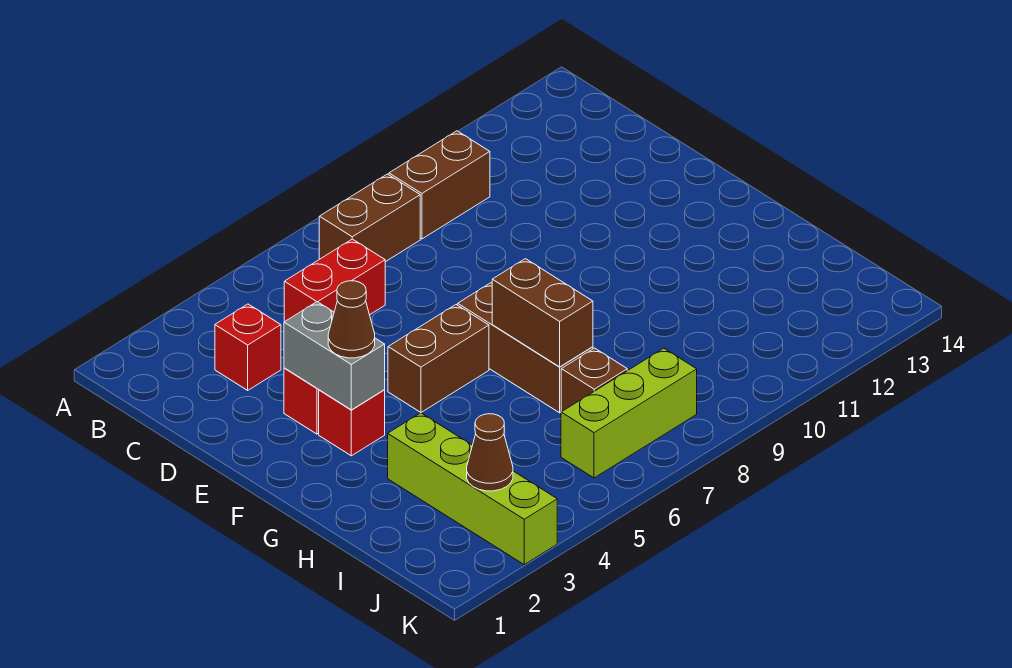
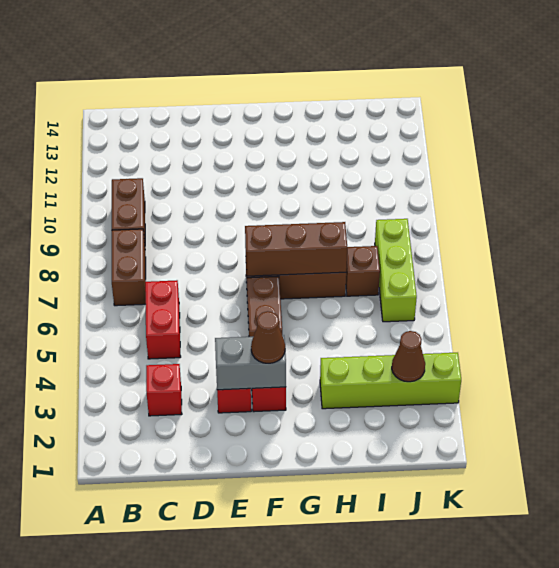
brown 1x2 brick [492,259,593,367] -> brown 1x3 brick [245,222,347,276]

